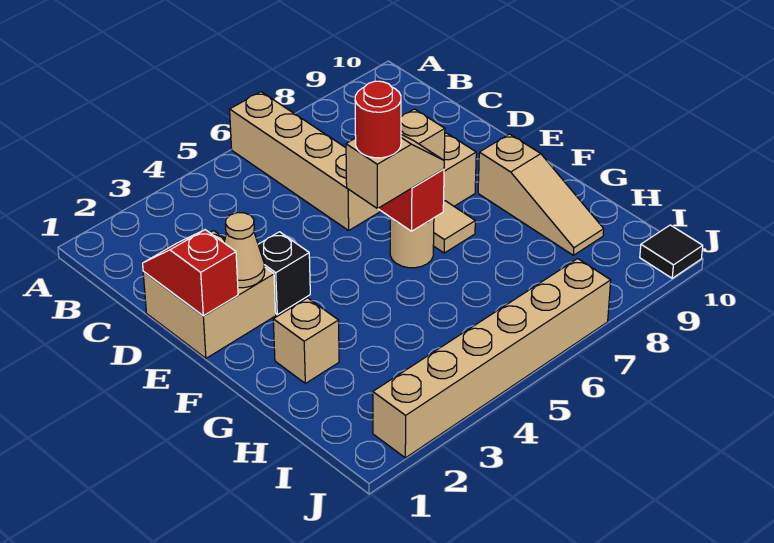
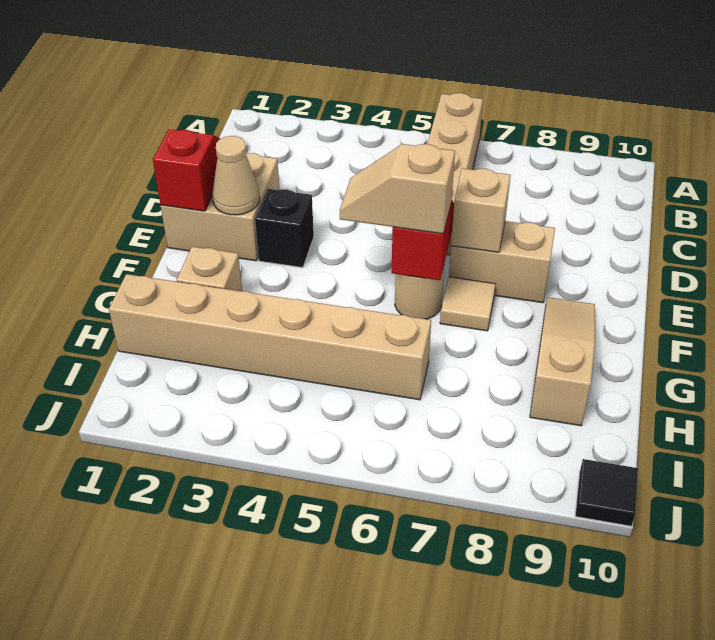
tan 1x2 slope [346,135,444,209] -> tan 1x2 slope turned to [340,144,455,234]
red 1x1 round brick [355,81,401,158] -> none
tan 1x3 slope [478,134,604,255] -> tan 1x3 slope turned to [530,297,595,426]
tan 1x6 brick [373,259,611,458] -> tan 1x6 brick moved to [109,274,431,400]

